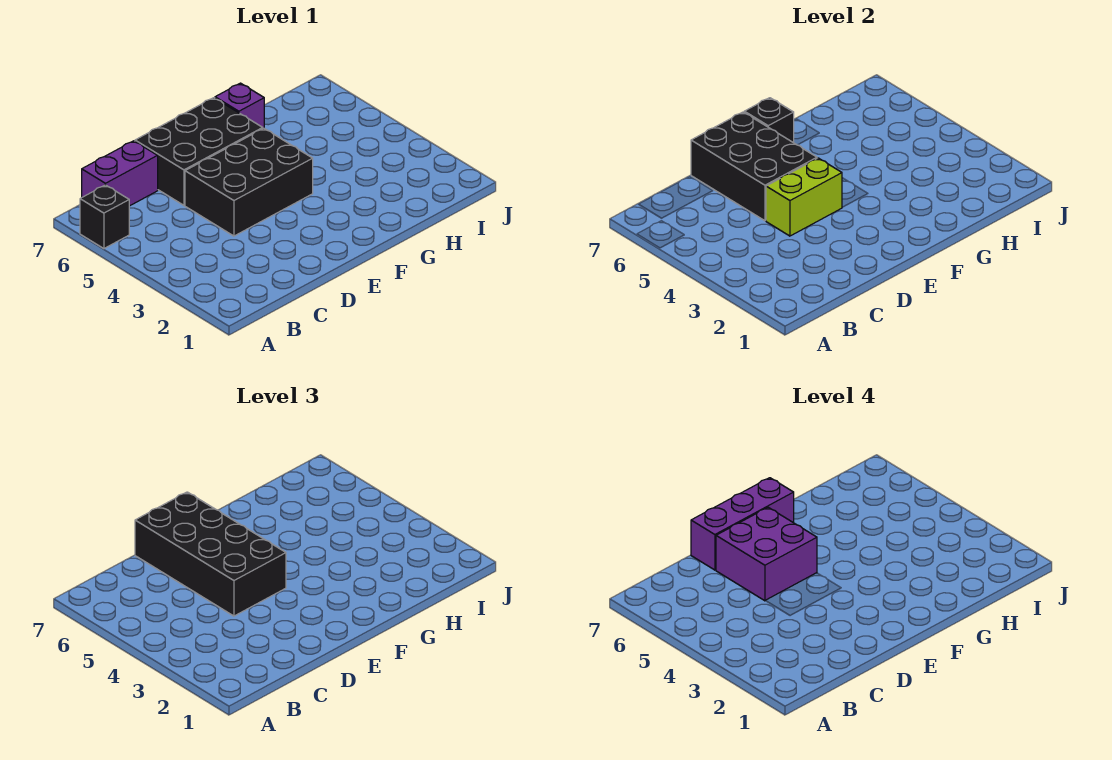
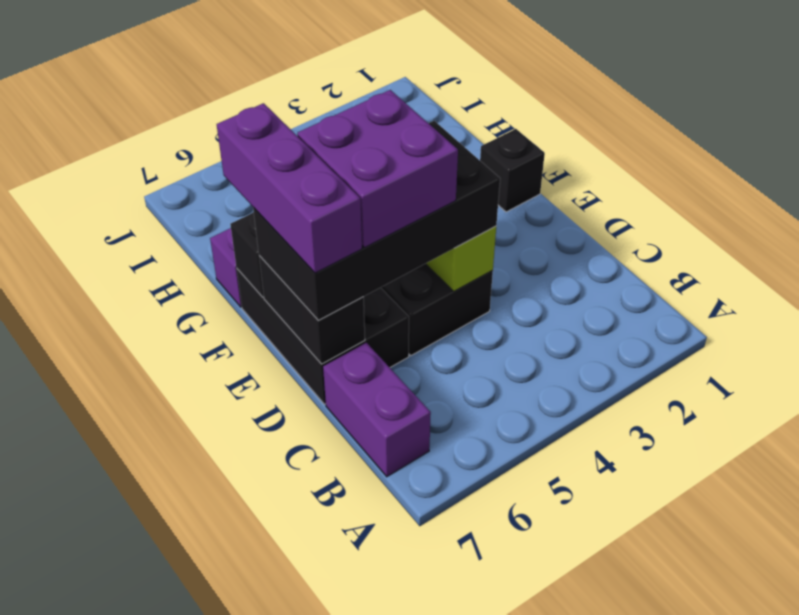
black 1x1 brick [80,185,129,249] -> black 1x1 brick moved to [480,129,545,212]
black 2x3 brick [691,112,817,221] -> black 1x2 brick [259,256,365,364]

